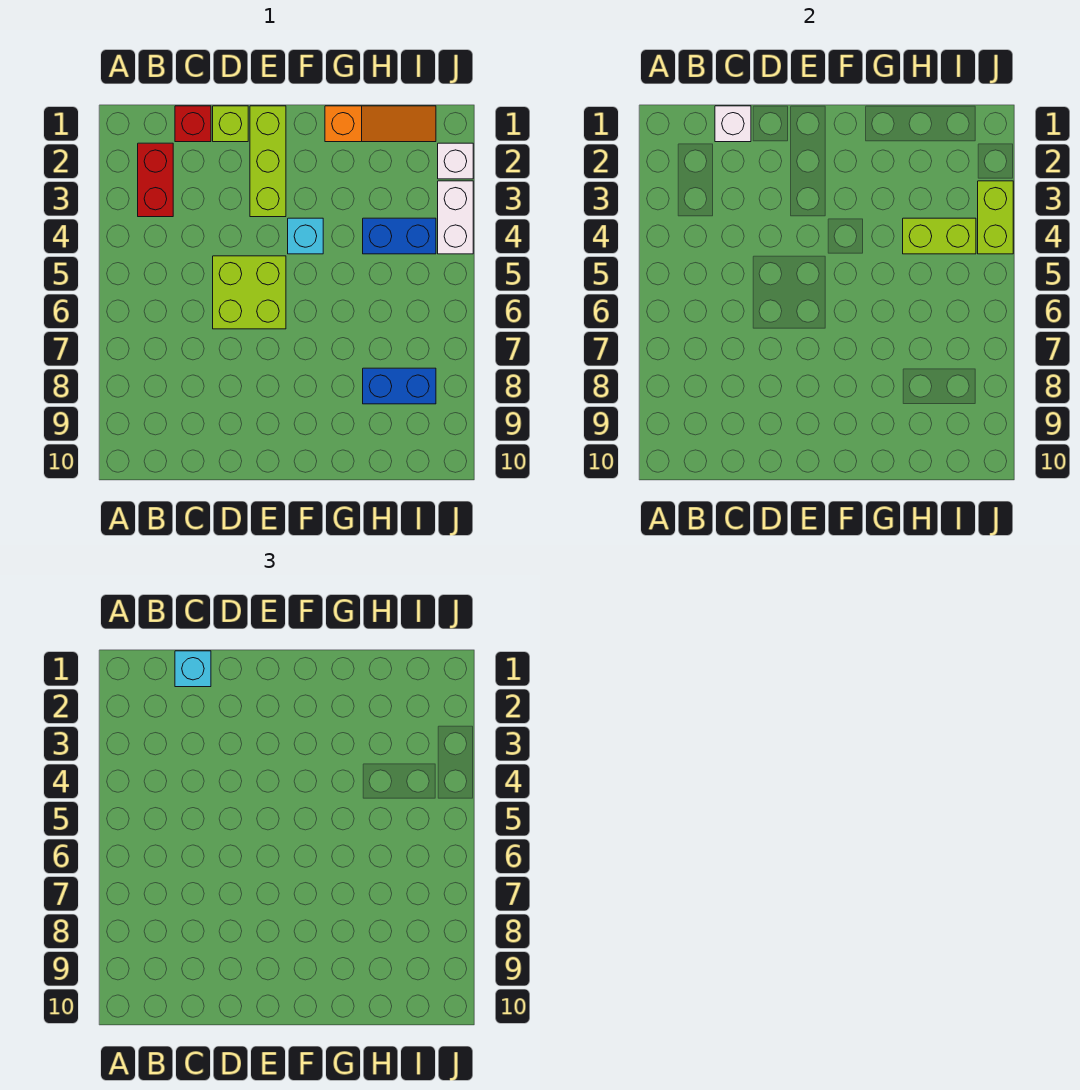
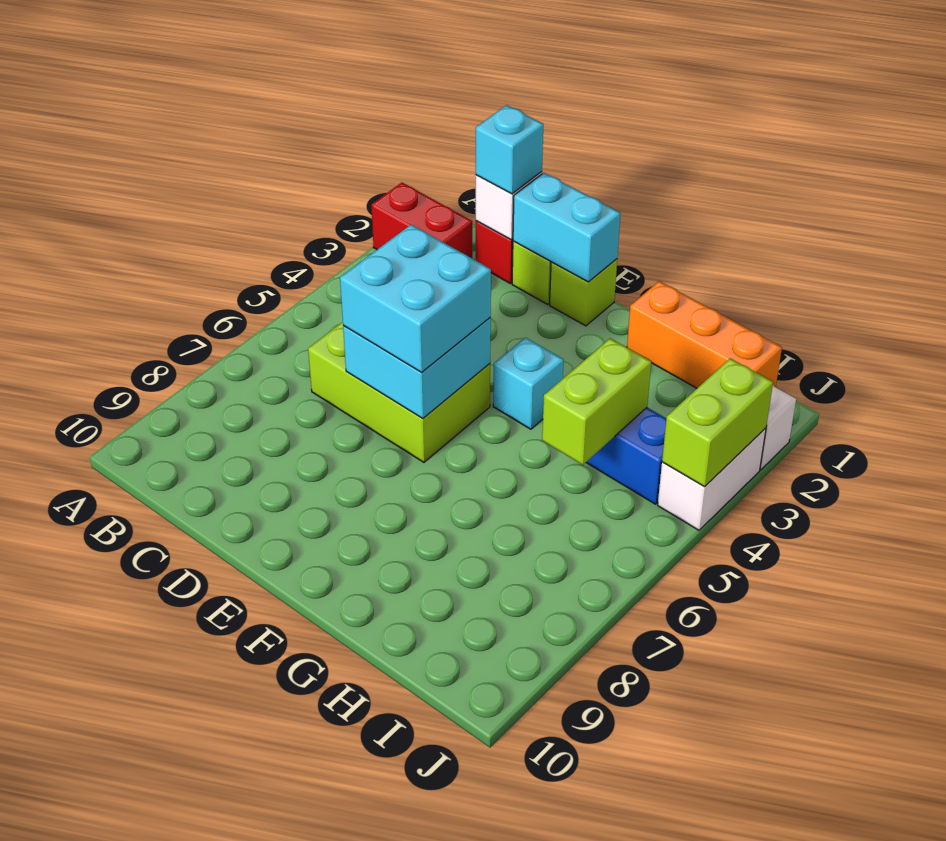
red 1x2 brick [138,143,173,217] -> red 1x2 brick turned to [371,183,472,258]
none -> cyan 1x2 brick [513,173,620,282]
lime 2x2 brick [213,256,286,329] -> lime 2x3 brick [308,322,490,462]
none -> cyan 2x2 brick [343,317,491,418]
none -> cyan 2x2 brick [340,225,491,372]
lime 1x3 brick [250,106,286,217] -> lime 1x1 brick [550,259,617,326]
orange 1x3 slope [325,106,436,142] -> orange 1x3 brick [627,281,782,388]
lime 1x2 brick [903,218,976,254] -> lime 1x2 brick turned to [542,338,651,465]
blue 1x2 brick [363,368,436,404] -> none

